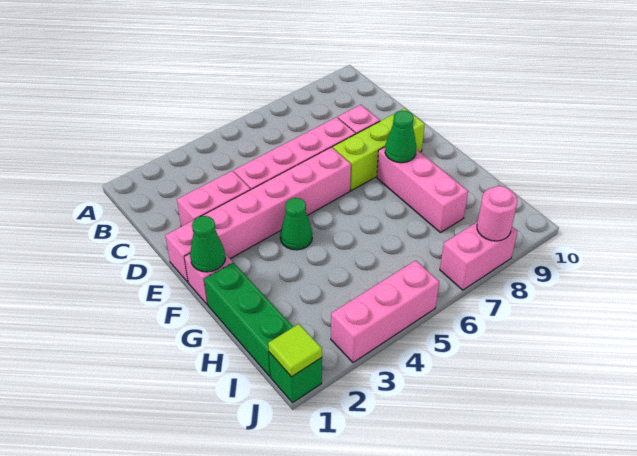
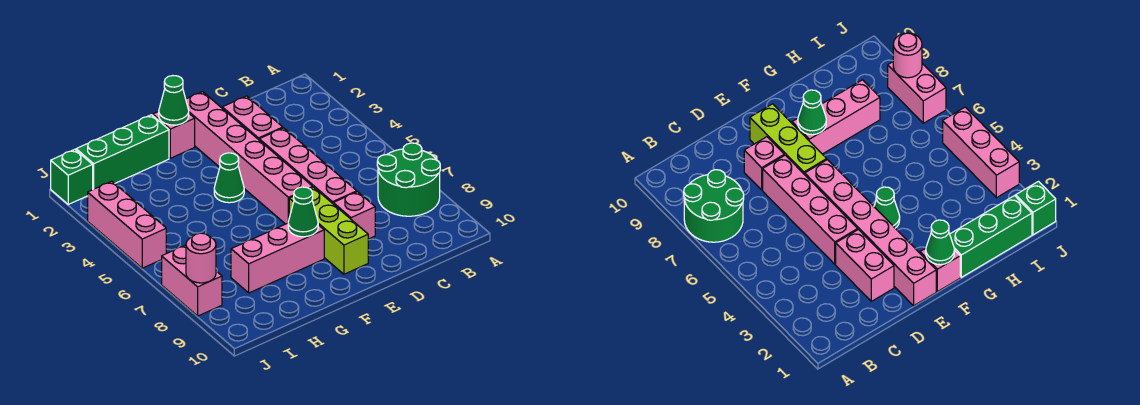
none -> green 2x2 round brick [377,143,440,216]
lime 1x1 tile [268,324,322,377] -> none

